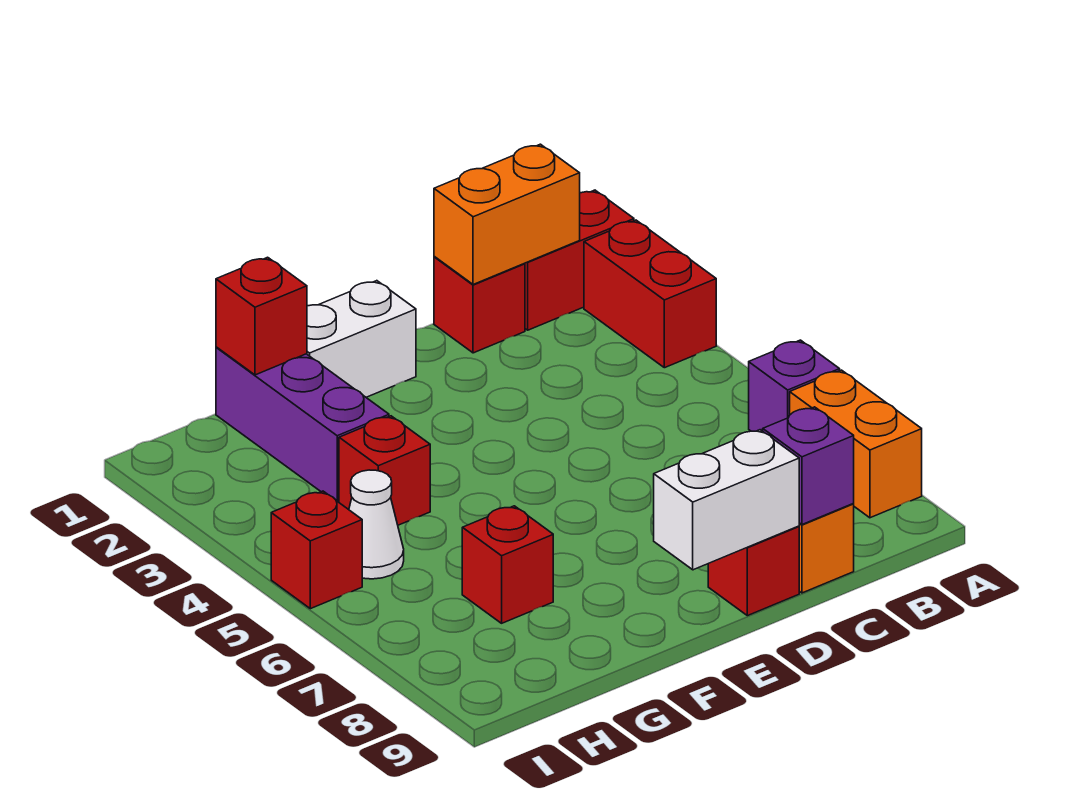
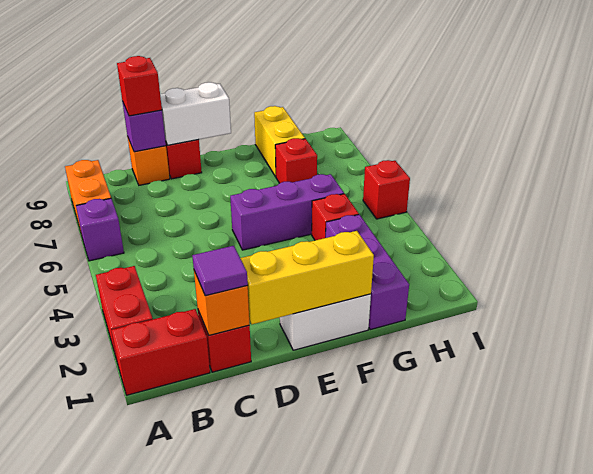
orange 1x2 brick [434,144,580,285] -> orange 1x1 brick [194,271,250,335]
none -> purple 1x1 tile [192,246,248,296]
none -> yellow 1x3 brick [240,231,374,324]
none -> purple 1x3 brick [230,174,344,250]
red 1x1 brick [216,257,307,375] -> red 1x1 brick moved to [117,56,162,116]
none -> yellow 1x2 brick [254,106,305,177]
white 1x1 cone [349,470,404,579] -> none

